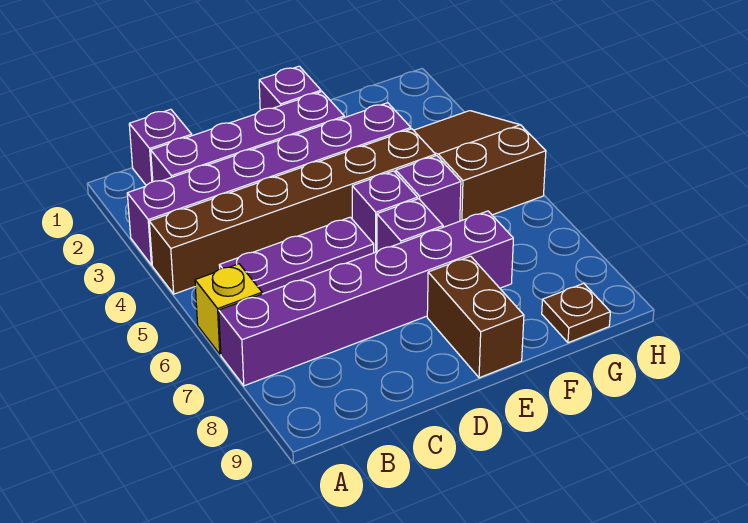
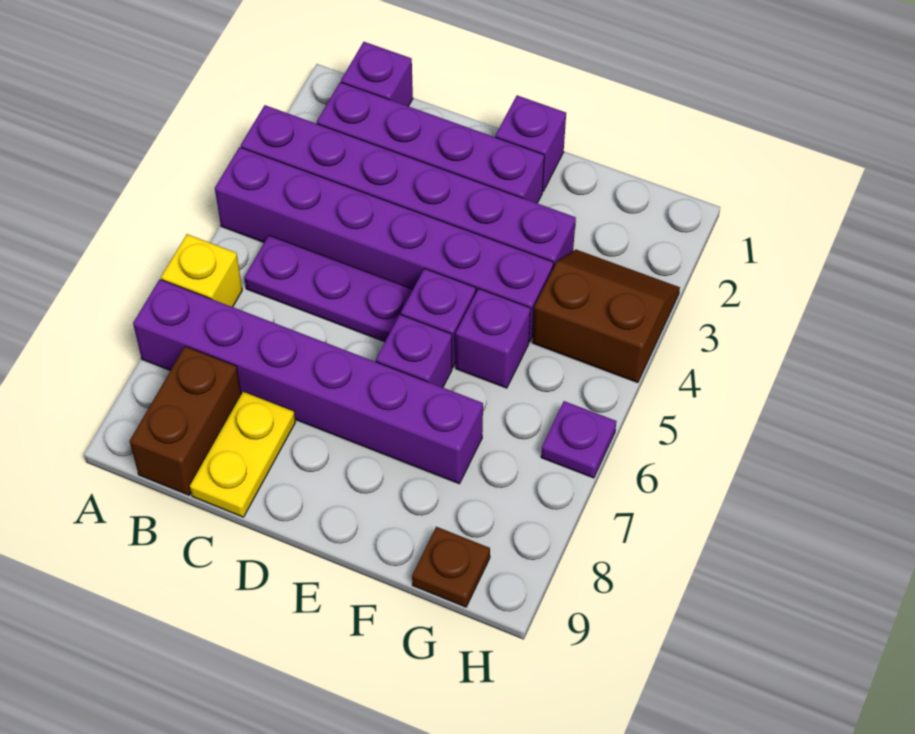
brown 1x6 brick [149,129,436,294] -> purple 1x6 brick [215,147,553,342]
none -> yellow 1x2 plate [190,391,295,517]
brown 1x2 brick [427,256,524,378] -> brown 1x2 brick moved to [130,346,241,495]
brown 2x3 slope [414,111,546,221] -> brown 2x2 slope [532,250,680,383]
none -> purple 1x1 plate [541,401,616,478]

